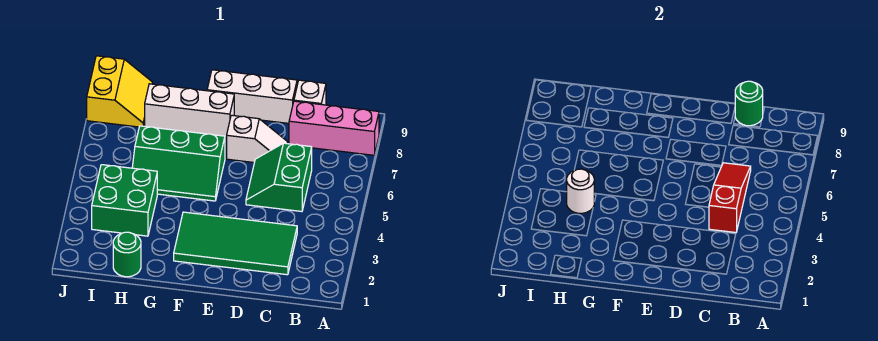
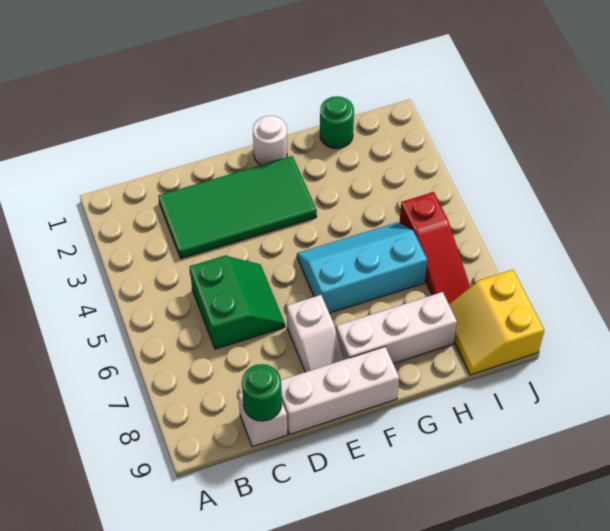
pink 1x3 brick [289,101,379,155] -> none
red 1x3 slope [709,163,751,233] -> red 1x3 slope moved to [399,192,470,304]
white 1x2 slope [227,115,288,162] -> white 1x2 slope turned to [287,295,343,372]
green 2x3 slope [132,126,225,201] -> cyan 2x3 slope [297,222,427,313]
green 2x2 brick [92,165,157,236] -> none
white 1x1 round brick [567,169,595,213] -> white 1x1 round brick moved to [253,116,287,165]

